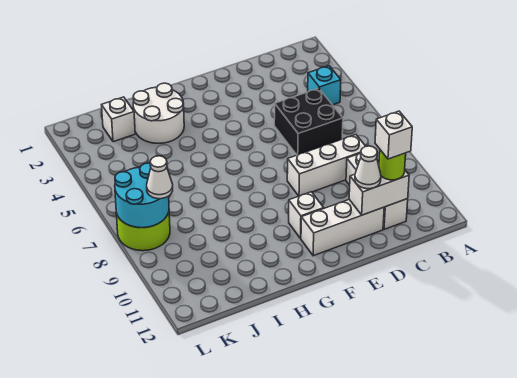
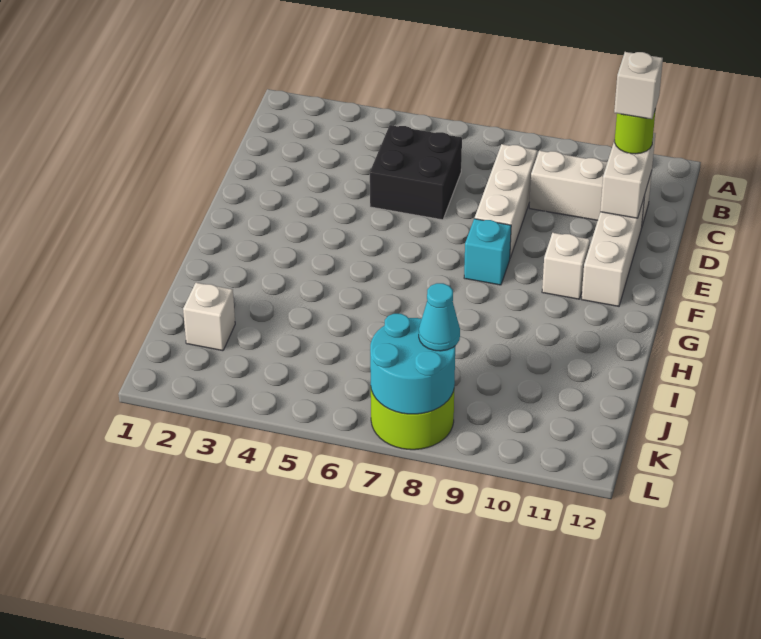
cyan 1x1 brick [308,66,341,105] -> cyan 1x1 brick moved to [464,219,511,285]
white 1x1 cone [355,146,381,189] -> none
white 2x2 round brick [133,83,184,144] -> none
white 1x1 cone [147,156,173,199] -> cyan 1x1 cone [419,283,460,351]

